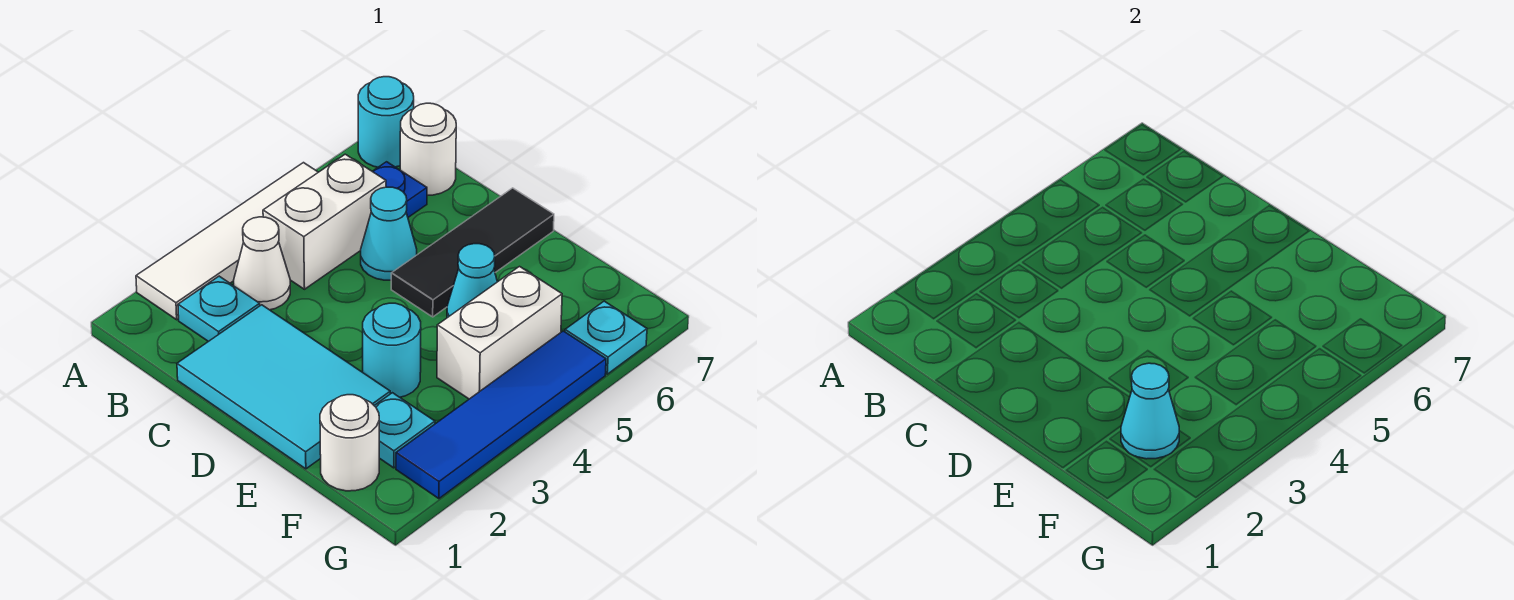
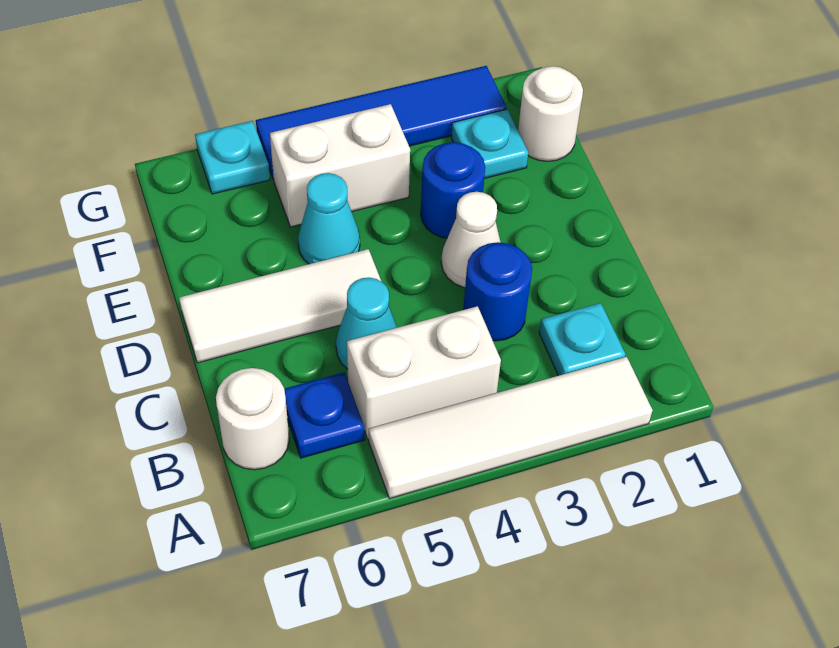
cyan 1x1 round brick [358,77,414,167] -> none
white 1x1 cone [234,217,290,310] -> white 1x1 cone moved to [441,192,501,288]
cyan 2x3 tile [177,305,390,469] -> none
none -> blue 1x1 round brick [463,242,532,341]
black 1x3 tile [391,188,554,317] -> white 1x3 tile [179,249,381,363]
cyan 1x1 round brick [363,303,421,397] -> blue 1x1 round brick [421,142,485,238]
cyan 1x1 cone [1121,363,1179,459] -> none

